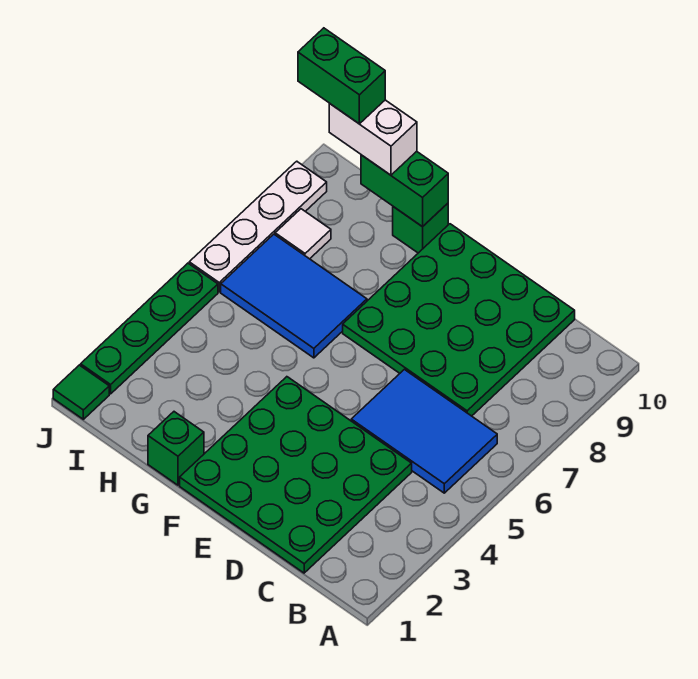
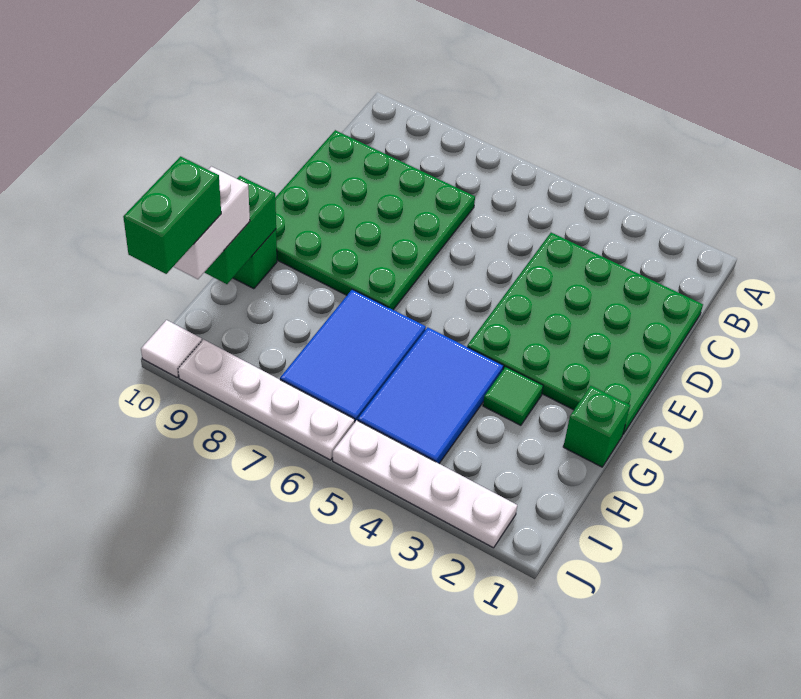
blue 2x3 tile [351,369,497,493] -> blue 2x3 tile moved to [358,327,504,463]
white 1x1 tile [275,209,331,259] -> white 1x1 tile moved to [141,320,202,377]
green 1x1 tile [53,365,109,419] -> green 1x1 tile moved to [483,367,543,425]
green 1x4 plate [81,263,218,394] -> white 1x4 plate [333,420,517,548]

